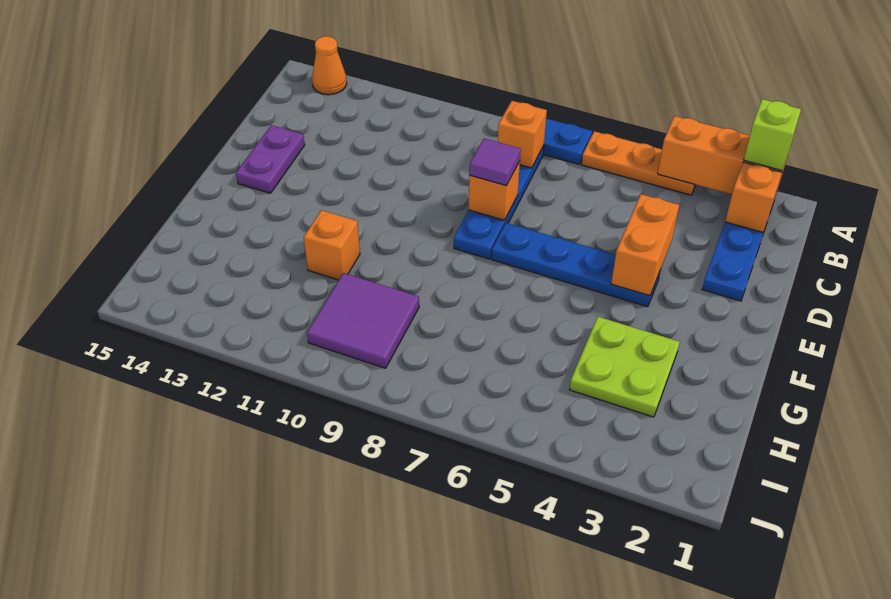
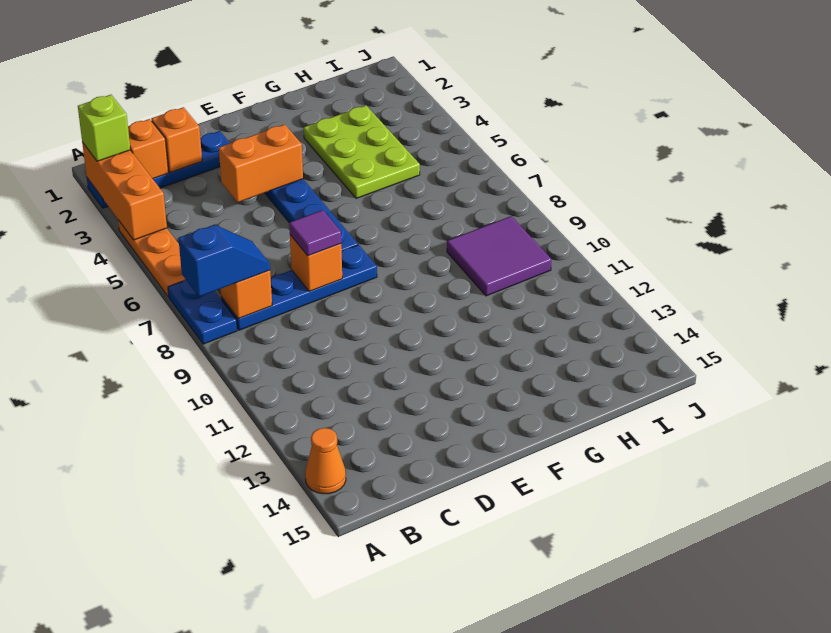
none -> blue 1x2 slope [178,225,270,297]
purple 1x2 plate [236,125,305,193] -> none
lime 2x2 plate [570,317,680,417] -> lime 2x3 plate [304,105,420,198]
orange 1x1 brick [304,210,360,280] -> orange 1x1 brick moved to [151,107,202,172]

